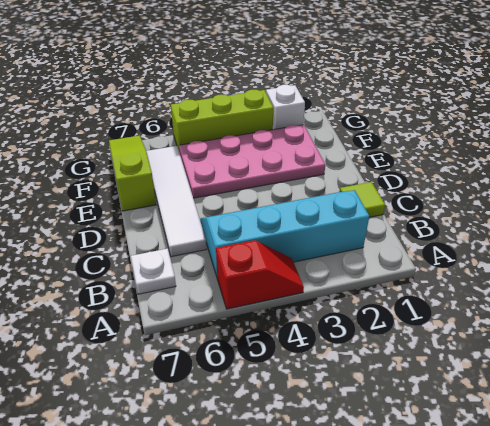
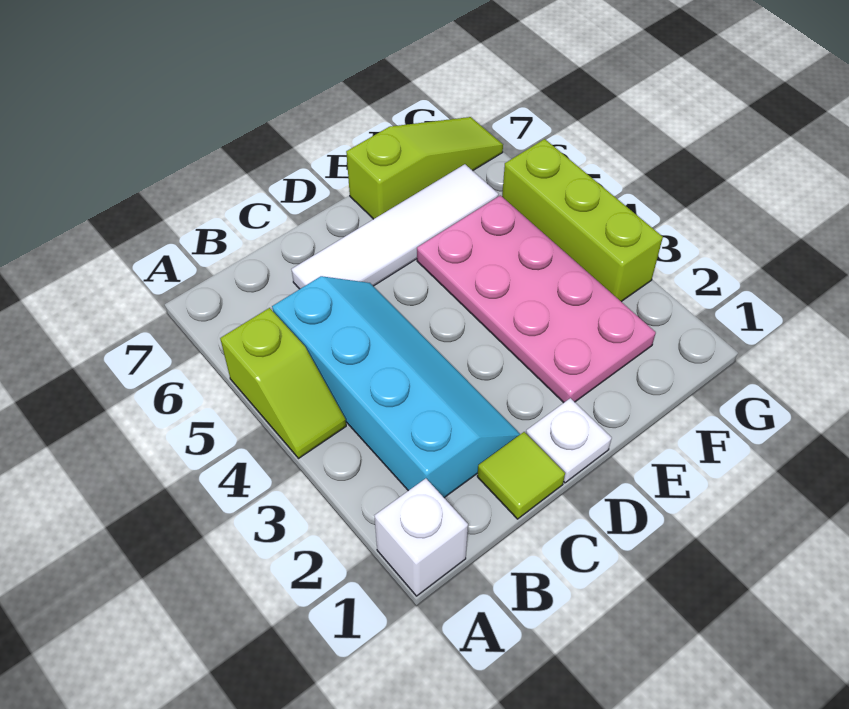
red 1x2 slope [216,240,304,309] -> lime 1x2 slope [220,308,346,458]
white 1x1 plate [131,249,176,294] -> white 1x1 plate moved to [526,398,612,483]
white 1x1 brick [266,85,305,130] -> white 1x1 brick moved to [374,478,468,596]

